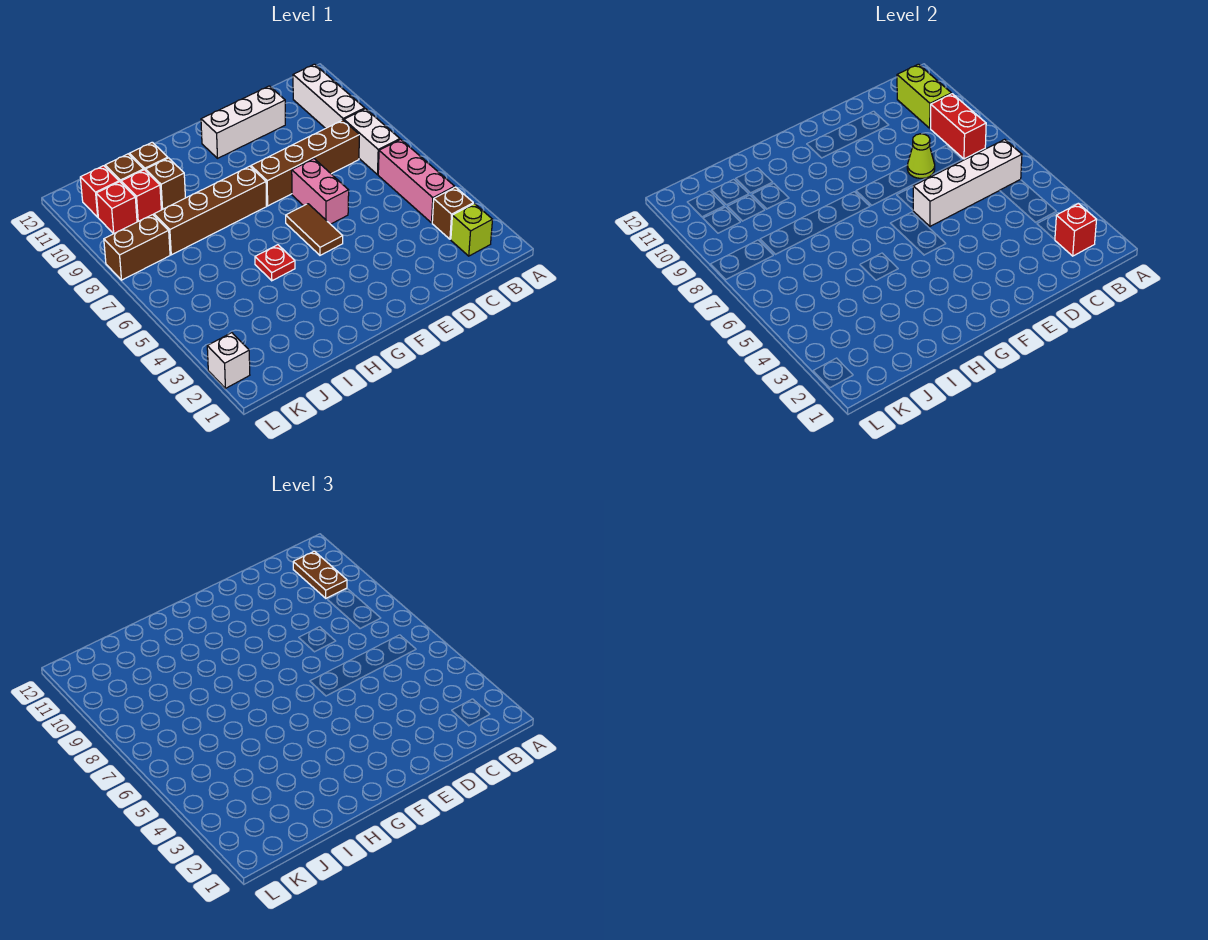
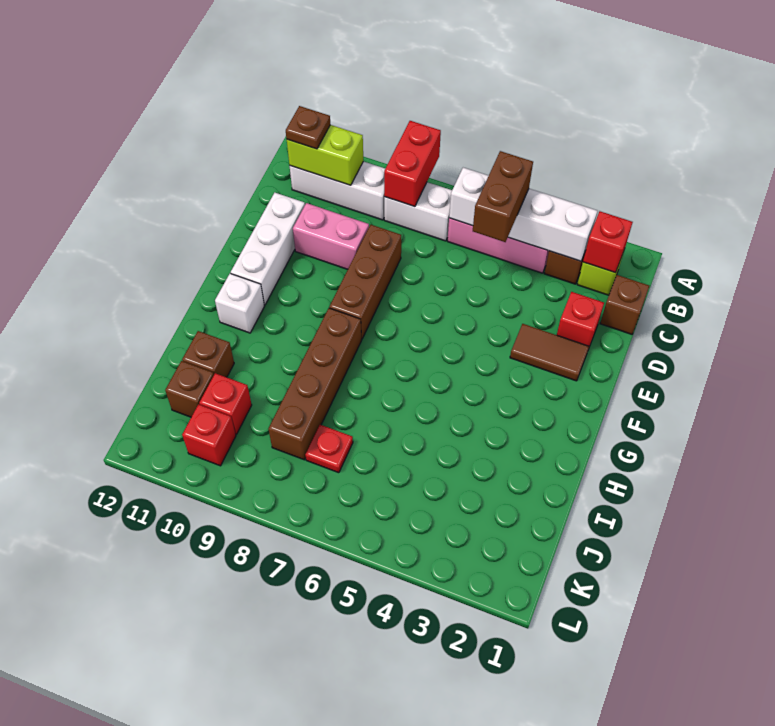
white 1x4 brick [913,139,1022,226] -> white 1x4 brick turned to [449,168,597,261]
red 1x2 brick [930,94,986,159] -> red 1x2 brick turned to [384,121,441,207]
brown 1x2 plate [293,551,347,598] -> brown 1x1 plate [286,106,330,149]
brown 1x4 brick [251,120,359,206] -> brown 1x3 brick [329,225,401,339]
lime 1x1 cone [907,134,935,178] -> none
pink 1x2 brick [292,159,349,224] -> pink 1x2 brick moved to [293,203,369,269]
brown 1x2 tile [286,204,343,255] -> brown 1x2 tile moved to [510,324,589,381]
red 1x1 plate [255,245,295,281] -> red 1x1 plate moved to [305,425,353,473]
brown 1x1 brick [146,158,185,209] -> brown 1x1 brick moved to [600,275,649,334]
brown 1x2 brick [104,215,170,280] -> brown 1x2 brick moved to [473,151,533,242]
red 1x1 brick [80,166,119,217] -> red 1x1 brick moved to [557,292,604,347]
white 1x1 brick [207,333,250,388] -> white 1x1 brick moved to [215,273,264,333]

